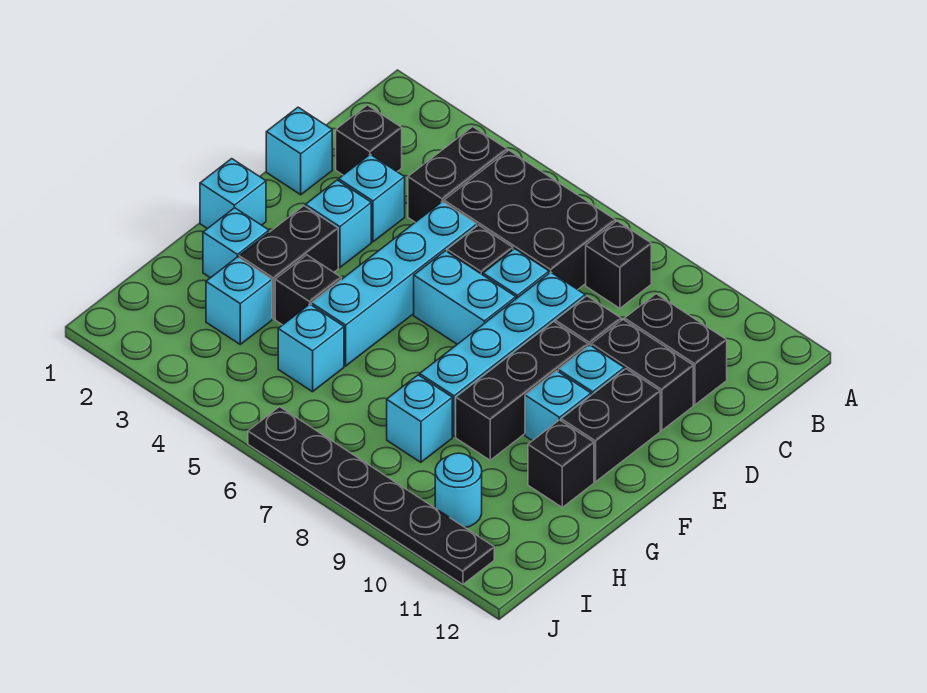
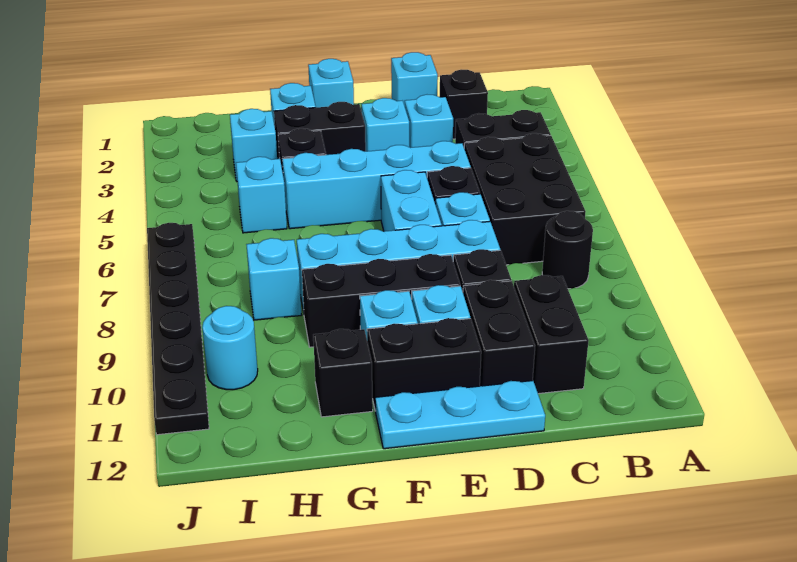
black 1x1 brick [586,221,651,308] -> black 1x1 round brick [542,211,593,289]
none -> cyan 1x3 plate [375,381,545,449]

